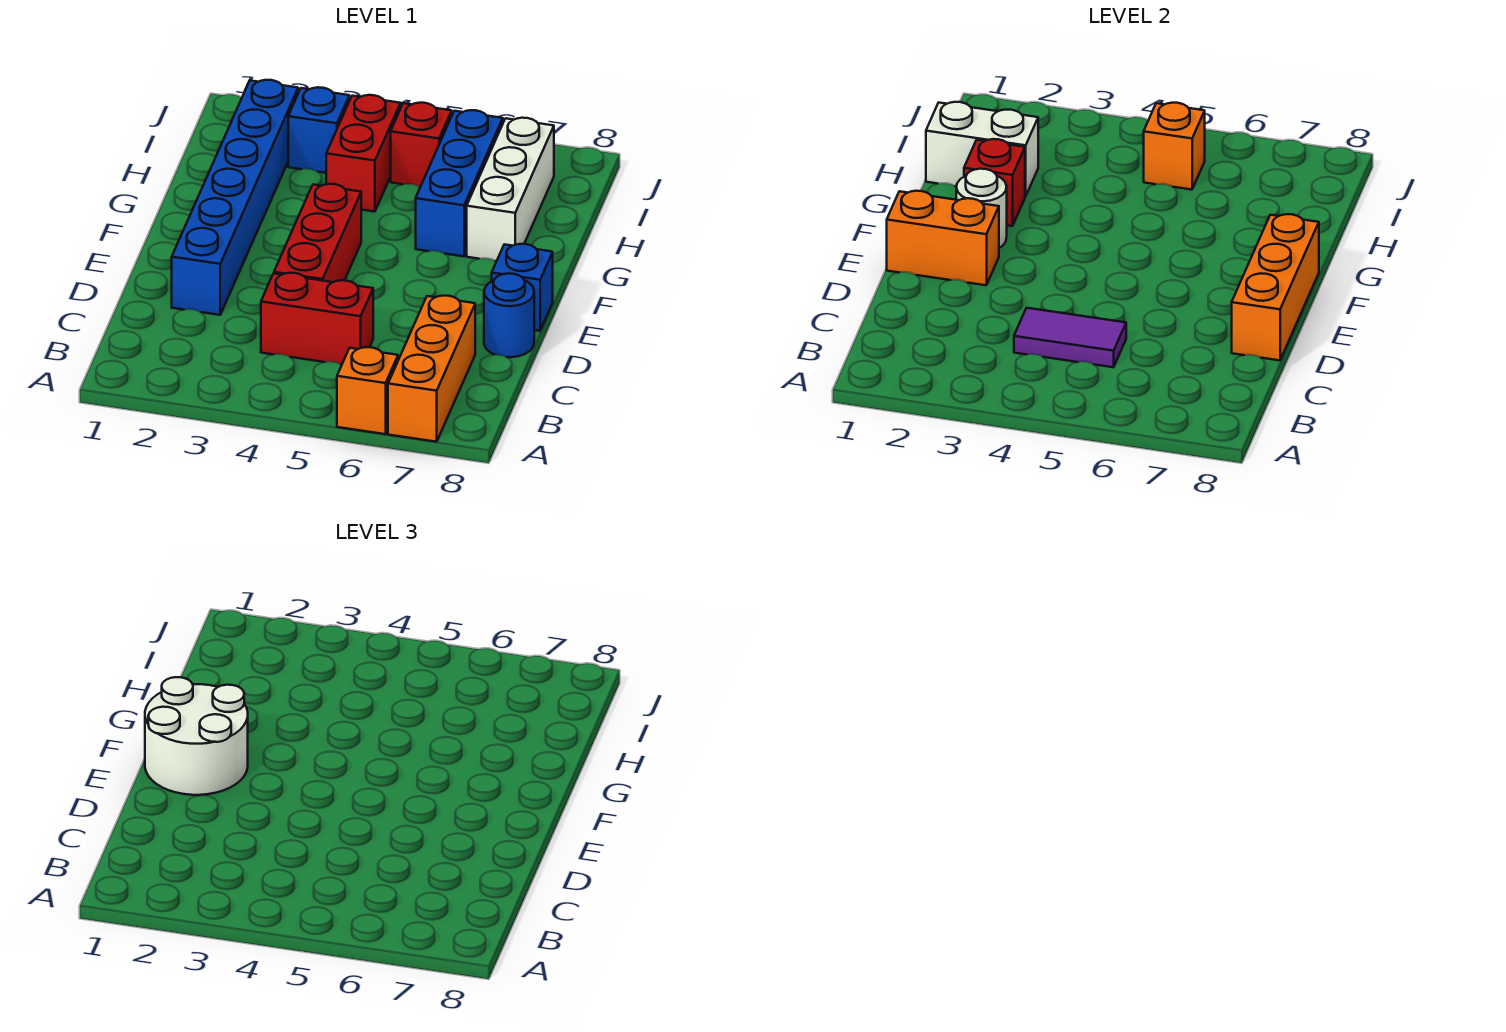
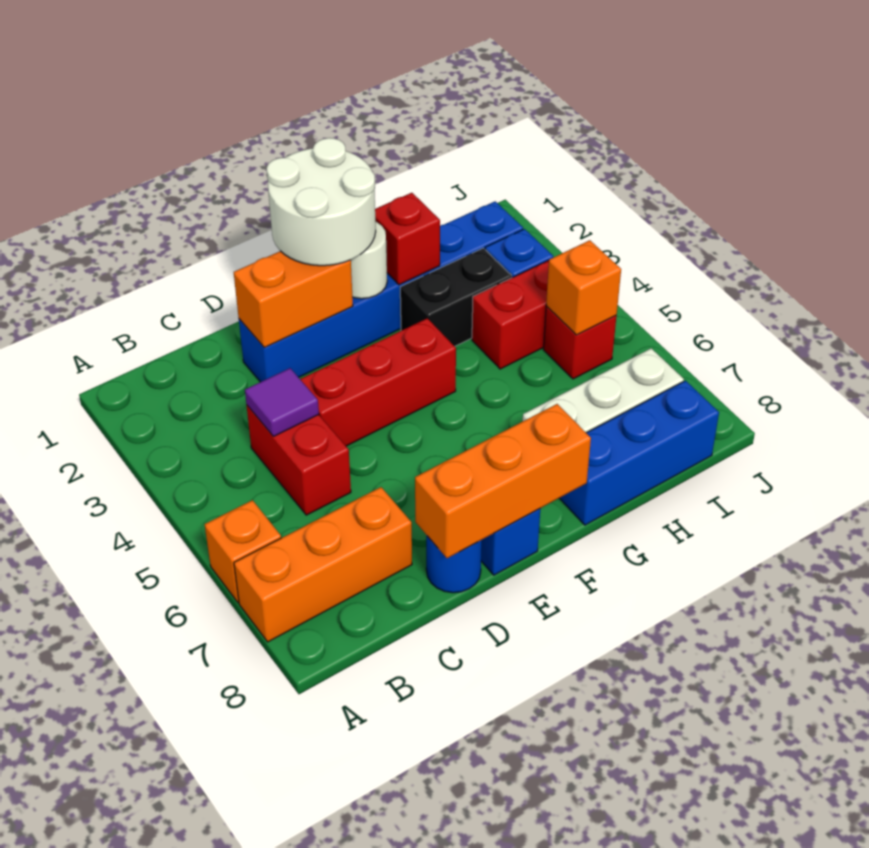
purple 1x2 tile [1014,308,1126,367] -> purple 1x1 tile [245,368,319,436]
orange 1x2 brick [887,191,999,285] -> orange 1x2 brick turned to [234,251,353,348]
none -> black 1x2 brick [400,248,512,346]
blue 1x3 brick [416,110,503,256] -> blue 1x3 brick moved to [559,381,719,525]
white 1x2 brick [926,102,1038,196] -> none

